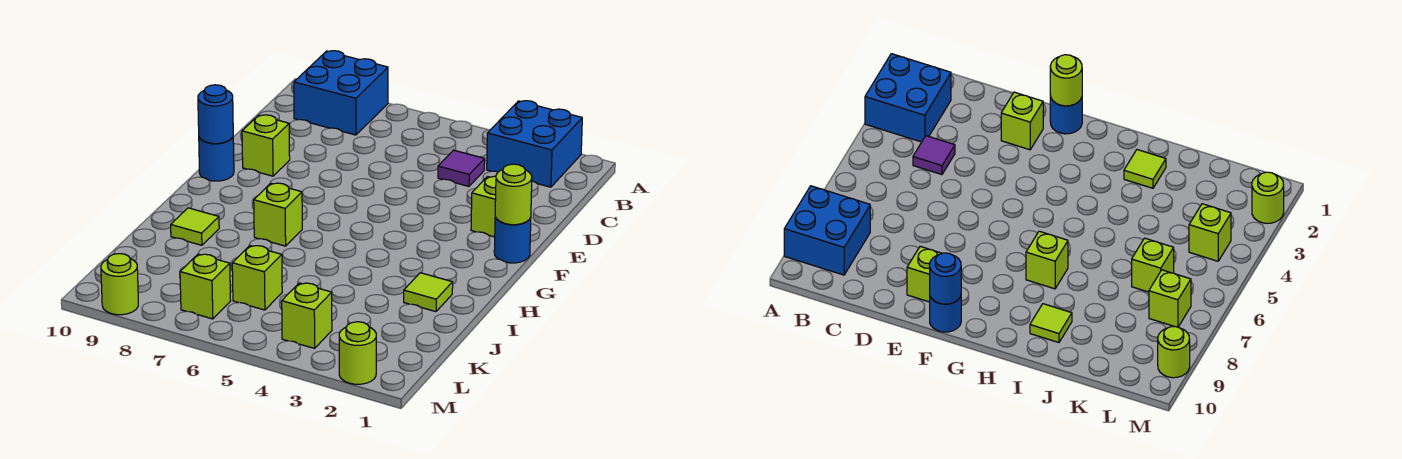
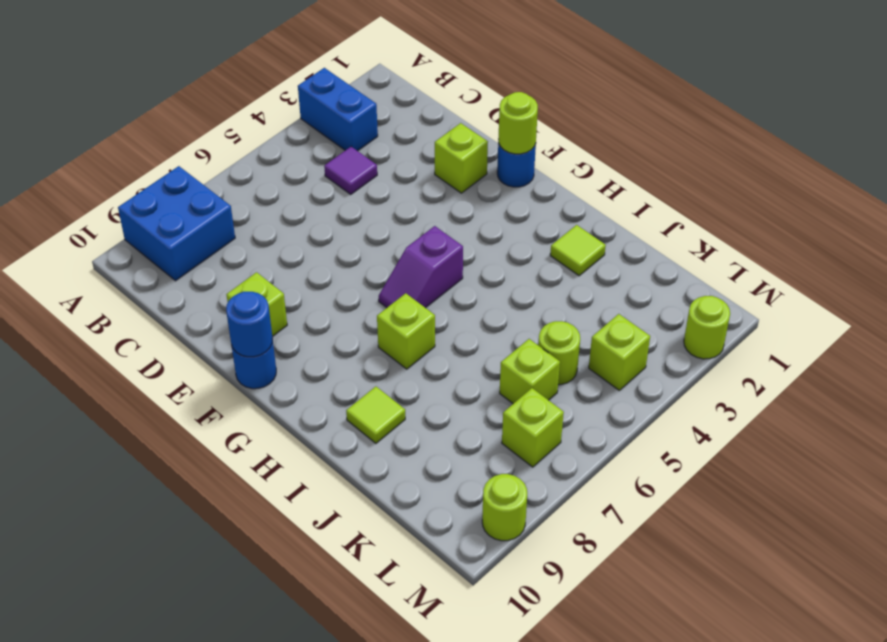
blue 2x2 brick [487,101,582,187] -> blue 1x2 brick [298,68,378,151]
none -> purple 1x2 slope [379,226,463,308]
none -> lime 1x1 round brick [538,321,580,385]

